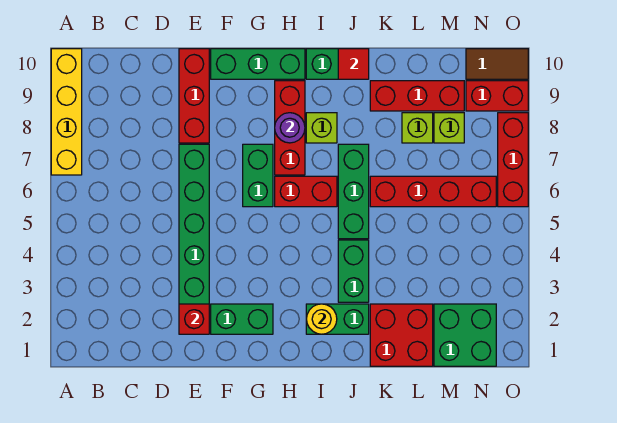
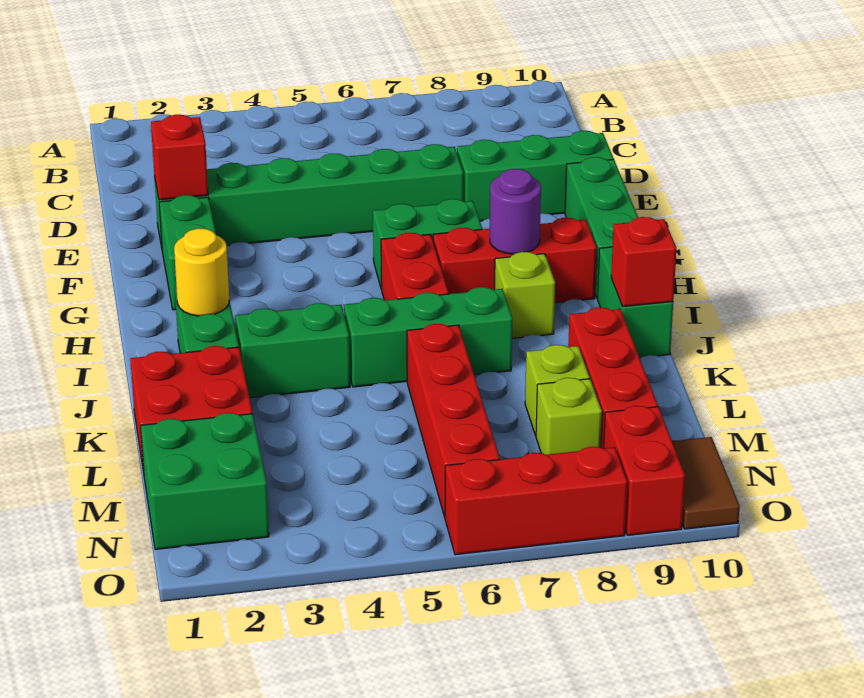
yellow 1x4 brick [51,49,82,175] -> none
red 1x3 brick [179,49,209,143] -> green 1x3 brick [457,131,614,221]
red 1x1 tile [338,49,369,79] -> red 1x1 brick [611,217,676,307]

